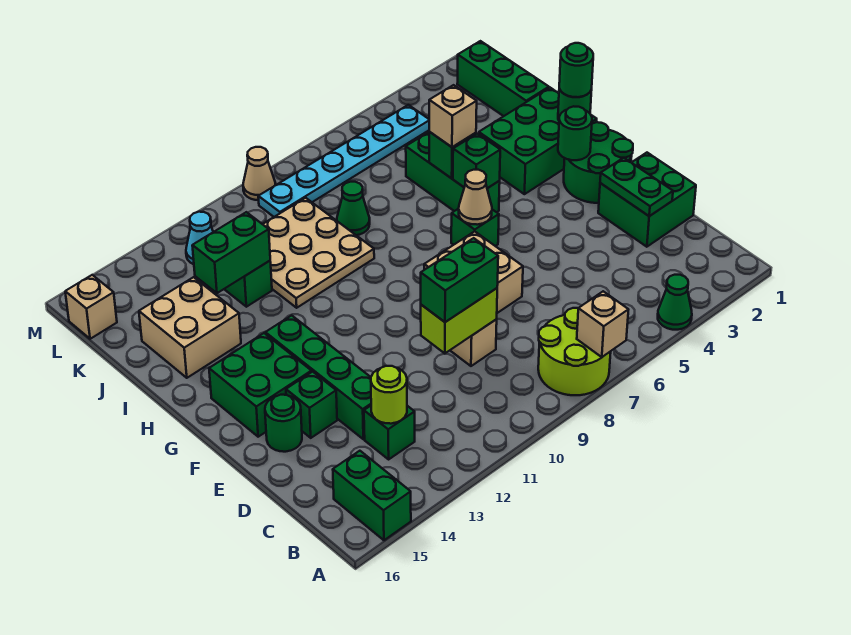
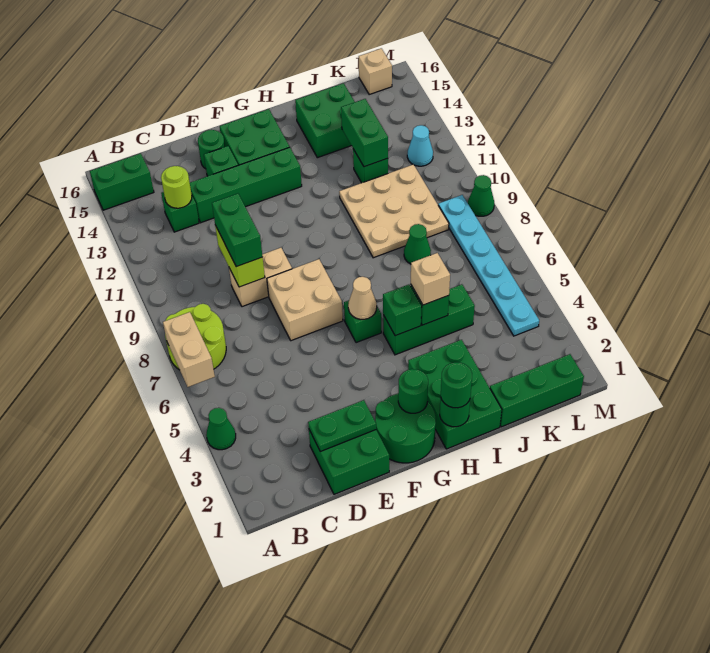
tan 1x1 brick [577,291,629,357] -> tan 1x2 brick [163,312,215,387]
tan 2x2 brick [139,277,241,378] -> green 2x2 brick [295,83,355,158]
tan 1x1 cone [243,147,276,200] -> green 1x1 cone [468,175,494,216]

